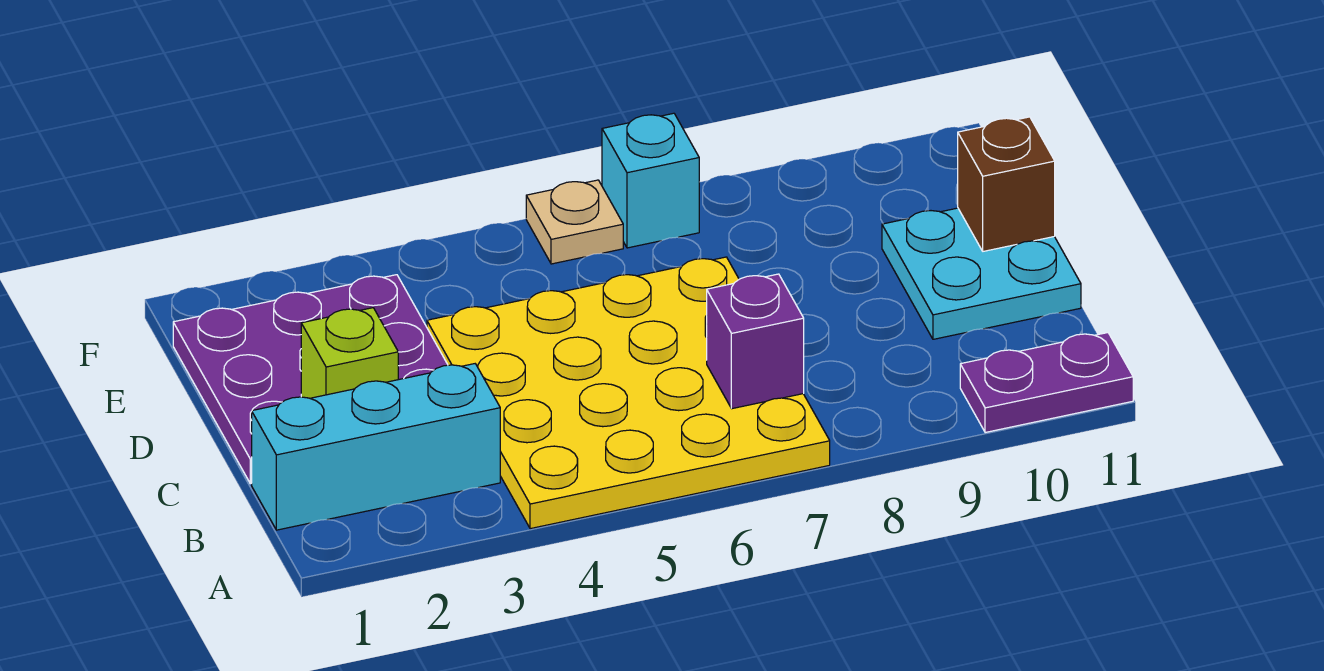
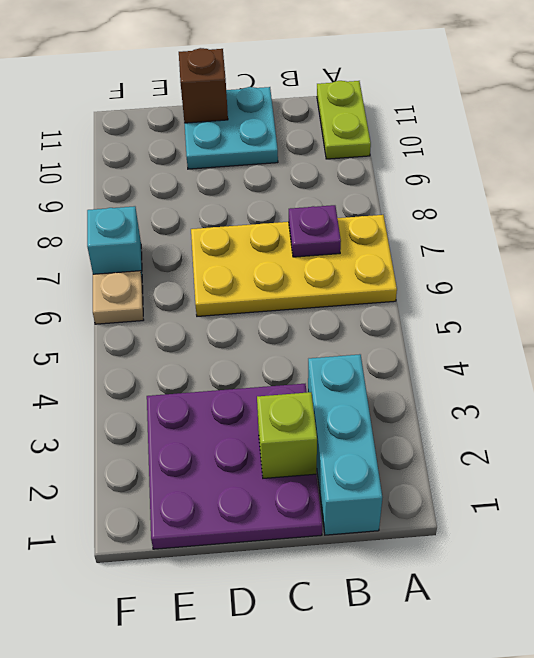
yellow 4x4 plate [427,257,830,529] -> yellow 2x4 plate [191,215,397,316]
purple 1x2 plate [960,333,1133,433] -> lime 1x2 plate [317,81,371,159]
purple 1x1 brick [707,274,804,409] -> purple 1x1 plate [289,205,341,257]

